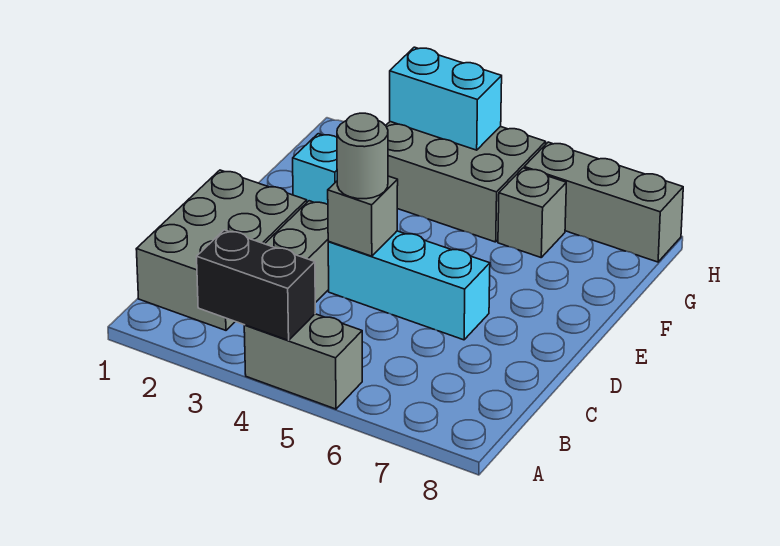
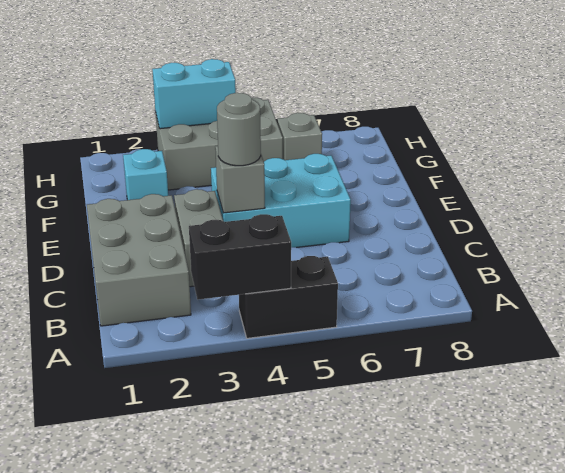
grey 1x2 brick [244,314,362,409] -> black 1x2 brick [239,256,338,338]
cyan 1x3 brick [328,231,490,340] -> cyan 2x3 brick [211,154,351,248]
grey 1x3 brick [524,142,683,262] -> none

